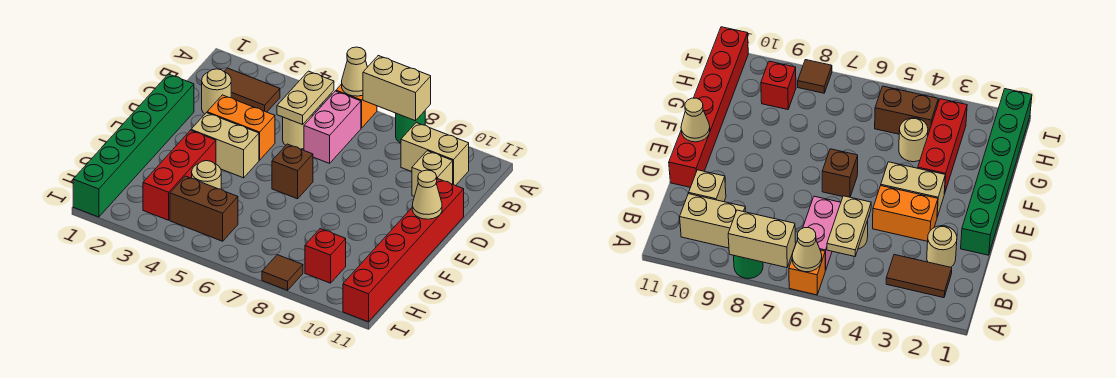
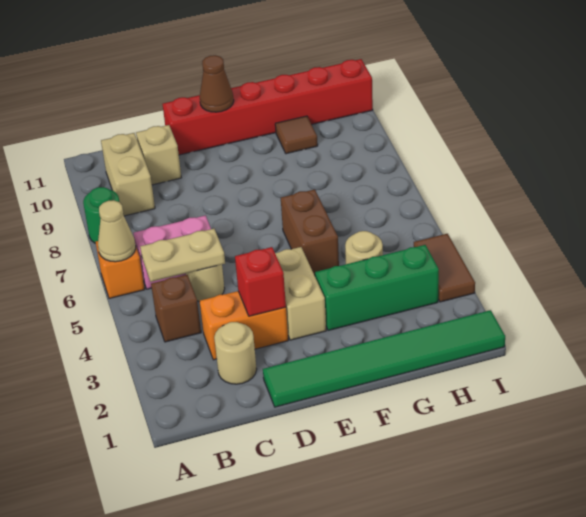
tan 1x2 brick [363,56,431,121] -> none
brown 1x2 tile [224,68,280,112] -> brown 1x2 tile moved to [414,234,475,302]
green 1x6 brick [73,74,194,217] -> green 1x6 tile [263,310,505,407]
orange 1x2 brick [207,95,275,160] -> orange 1x2 brick turned to [200,291,288,360]
brown 1x1 brick [272,144,313,199] -> brown 1x1 brick moved to [151,275,201,342]
tan 1x1 cone [412,170,442,219] -> brown 1x1 cone [200,55,234,112]
red 1x3 brick [143,130,216,220] -> green 1x3 brick [315,245,439,331]
brown 1x2 brick [170,176,238,241] -> brown 1x2 brick moved to [281,189,339,276]
red 1x1 brick [305,229,346,283] -> red 1x1 brick moved to [235,247,286,316]
brown 1x1 tile [262,255,303,290] -> brown 1x1 tile moved to [275,116,318,154]

